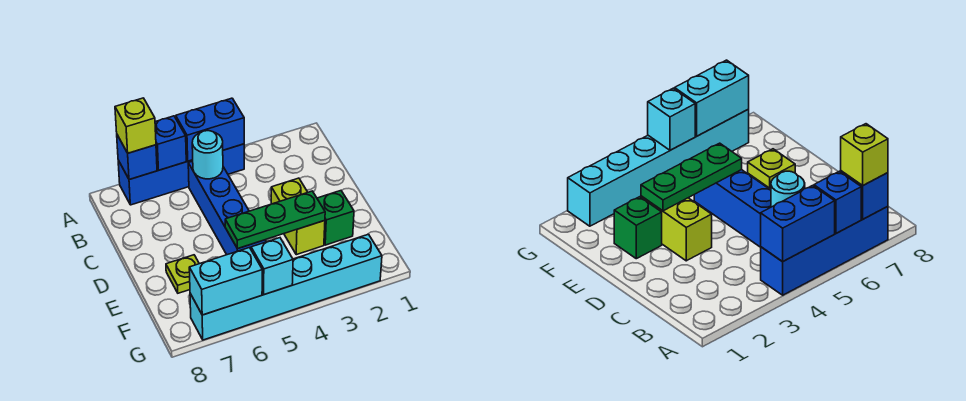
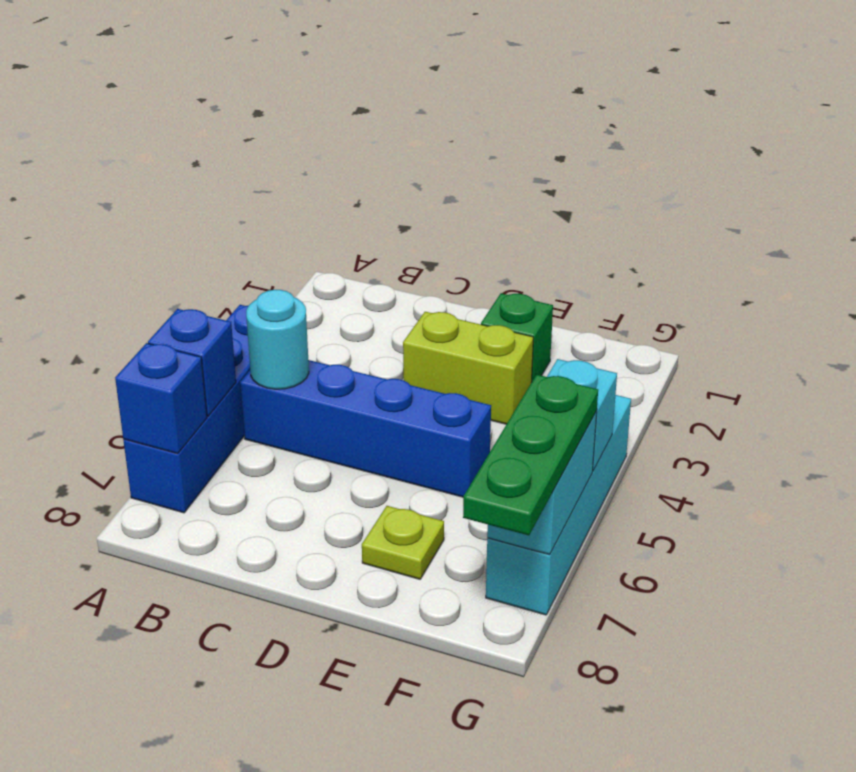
blue 1x2 brick [176,98,244,161] -> none
lime 1x1 brick [115,98,156,153] -> none
green 1x3 plate [225,191,325,249] -> green 1x3 plate moved to [463,375,598,535]
cyan 1x6 brick [190,234,382,340] -> cyan 1x4 brick [486,395,631,615]

